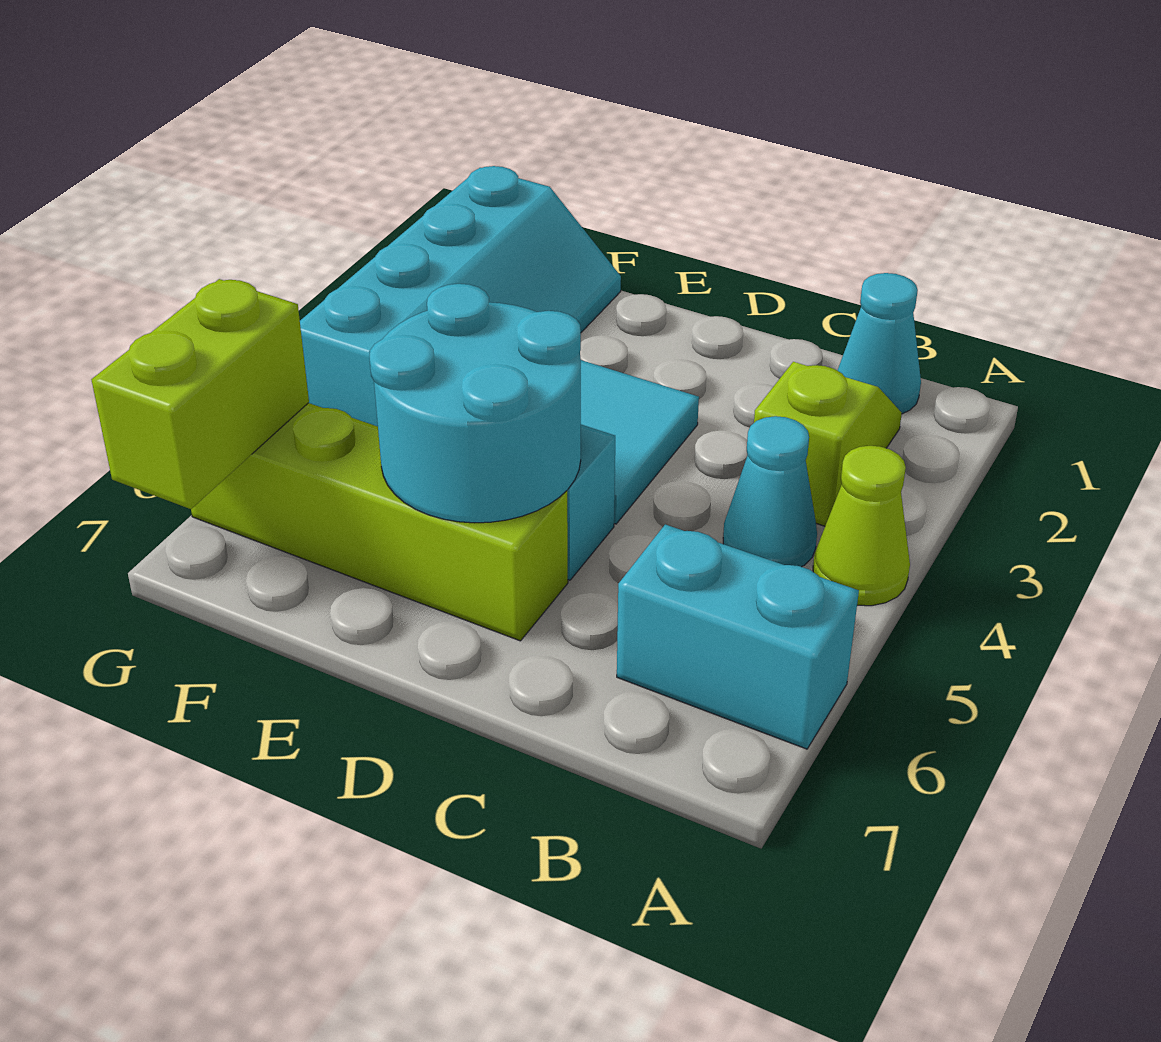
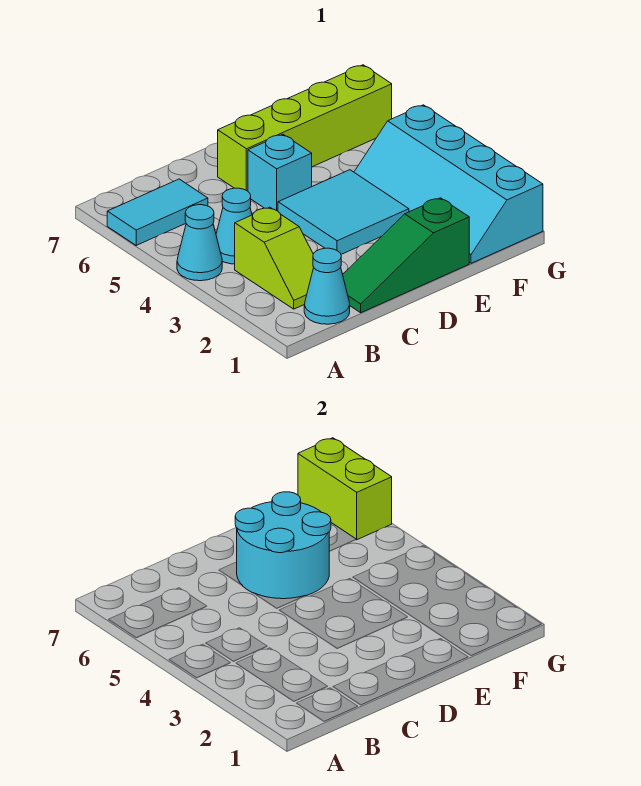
lime 1x1 cone [813,446,910,606] -> cyan 1x1 cone [177,205,222,281]
cyan 1x2 brick [617,524,859,749] -> cyan 1x2 tile [107,179,208,245]
none -> green 1x3 slope [343,198,469,313]

